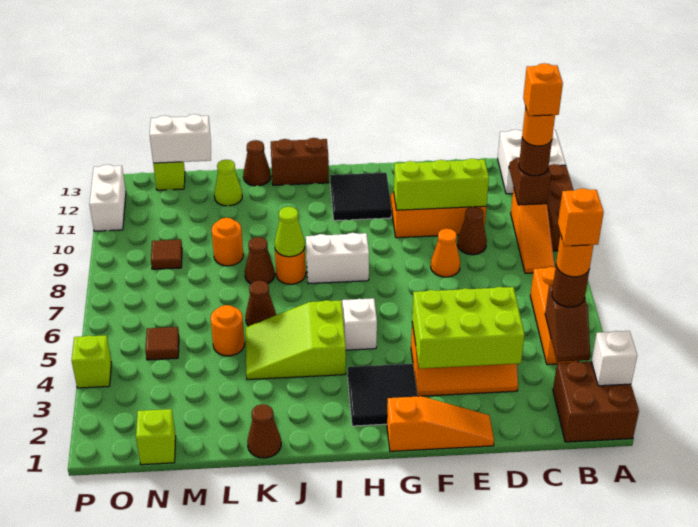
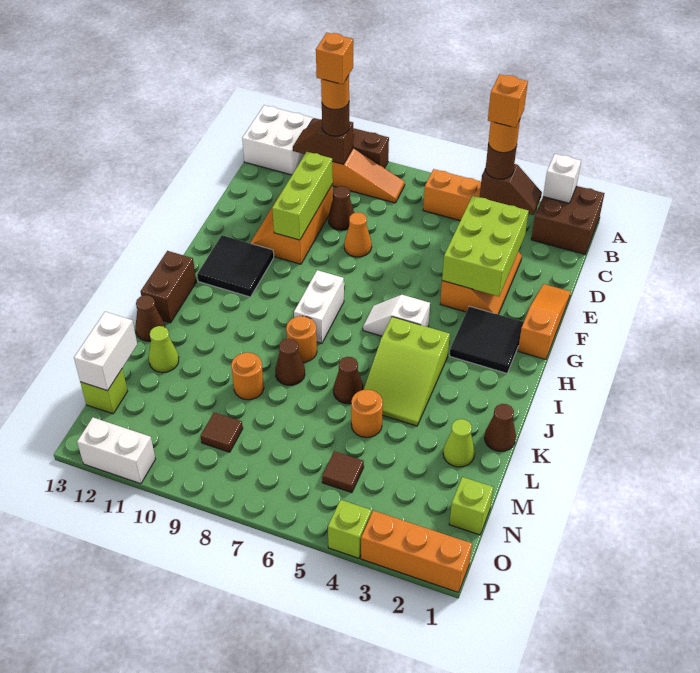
lime 1x1 cone [275,207,305,257] -> lime 1x1 cone moved to [443,419,475,467]
none -> orange 1x3 brick [361,511,472,593]

